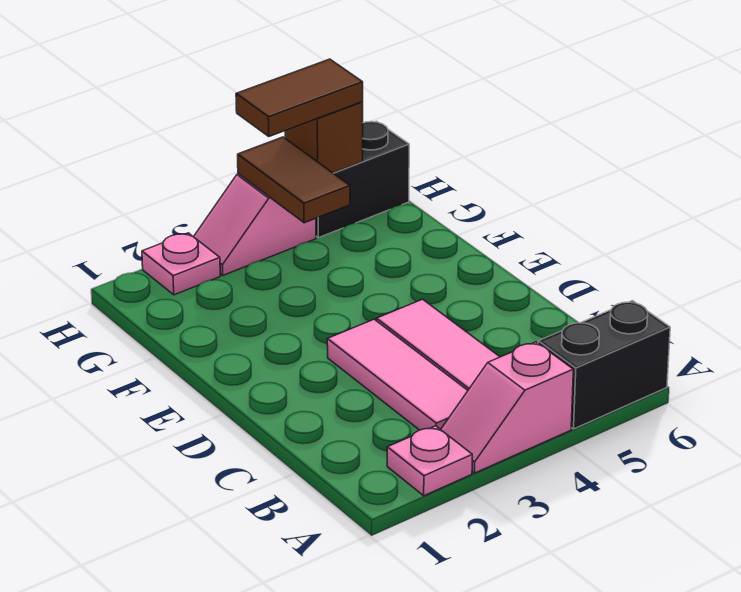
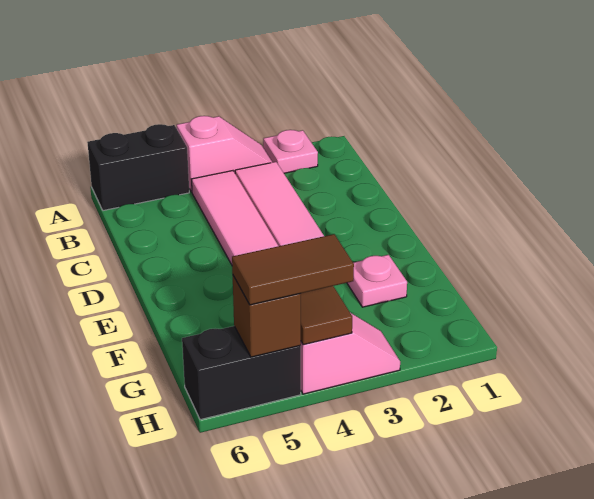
pink 1x1 plate [142,233,220,295] -> pink 1x1 plate moved to [347,255,407,307]

